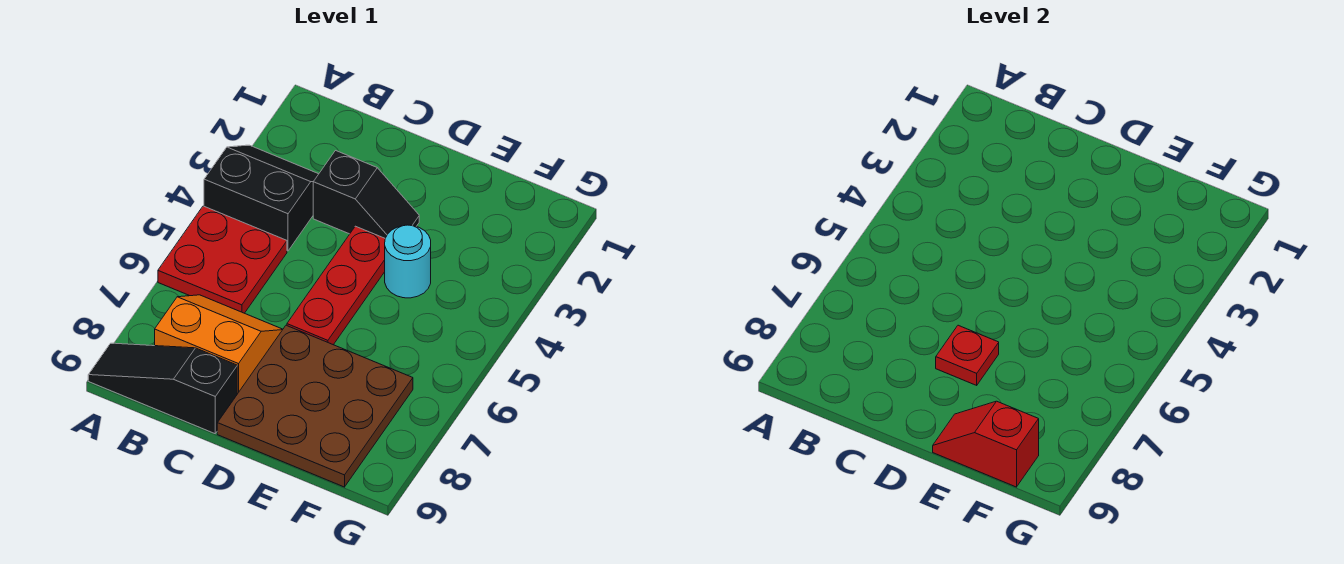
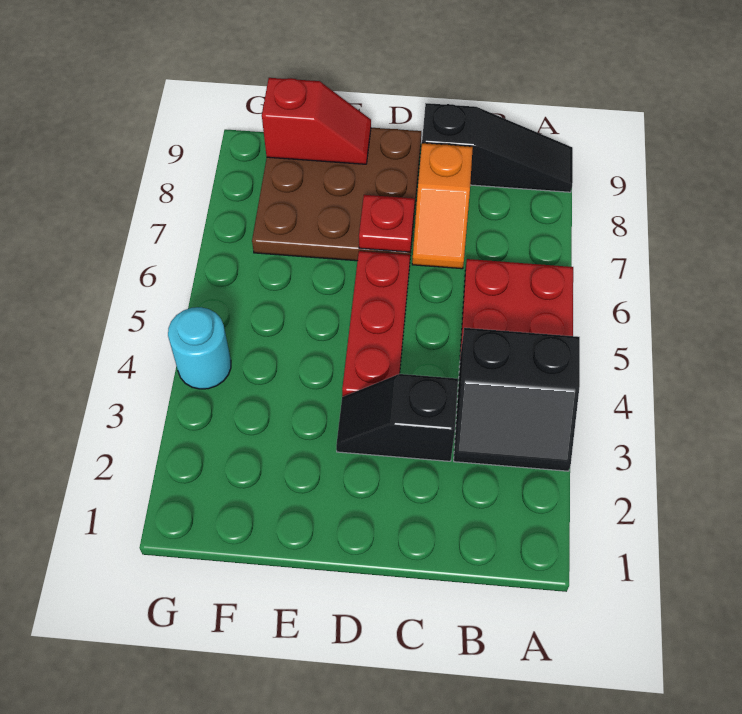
orange 2x2 slope [155,295,283,394] -> orange 1x2 slope [412,143,473,269]
cyan 1x1 round brick [385,225,431,298] -> cyan 1x1 round brick moved to [168,307,231,389]

